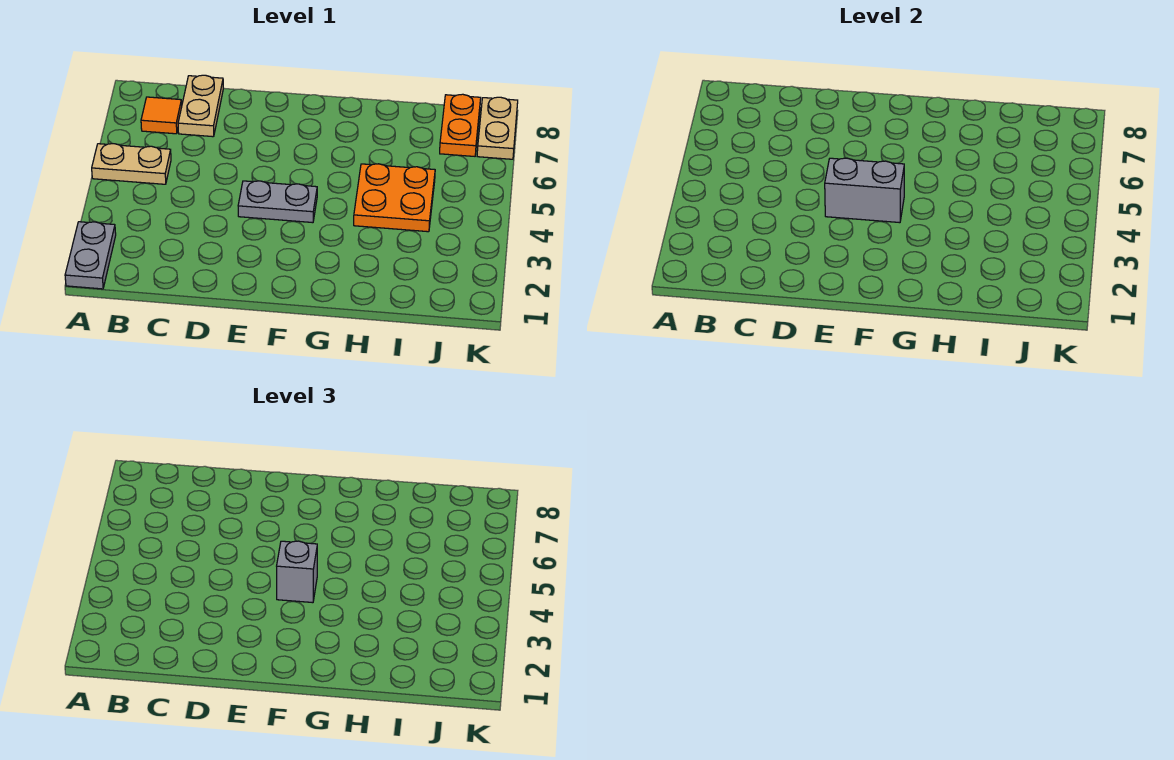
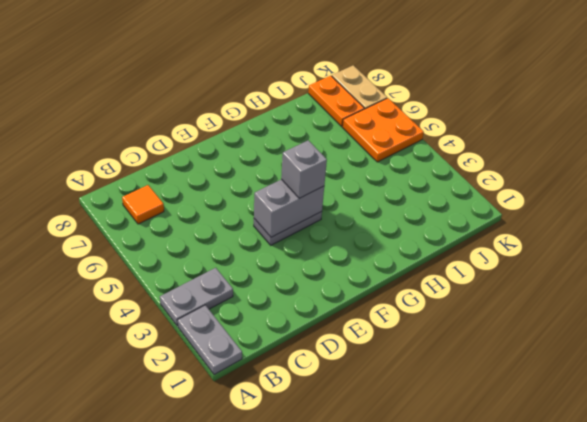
none -> grey 1x2 plate [160,268,233,326]
tan 1x2 plate [92,144,171,184] -> none
tan 1x2 plate [178,75,223,137] -> none
orange 2x2 plate [354,164,435,232] -> orange 2x2 plate moved to [342,98,424,162]

